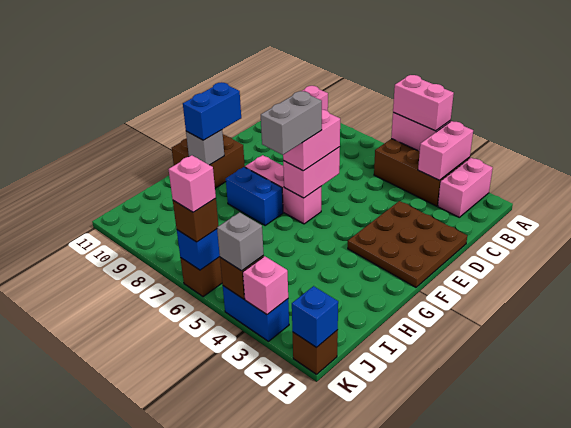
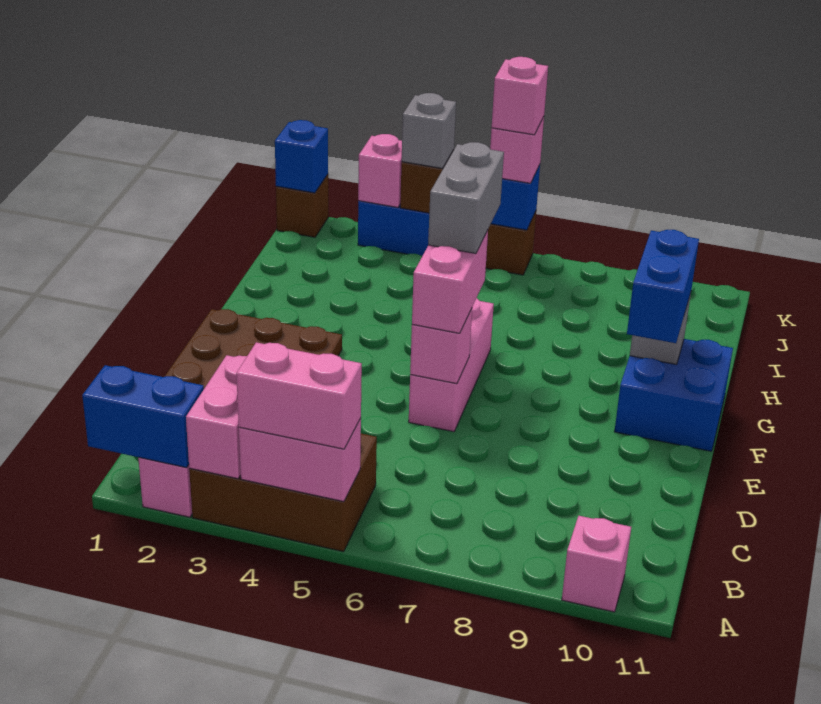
pink 1x2 brick [283,147,340,198] -> pink 1x1 brick [410,309,472,384]
pink 1x3 brick [245,155,321,224] -> pink 1x3 brick turned to [409,298,494,432]
brown 2x2 brick [172,134,245,188] -> blue 2x2 brick [614,339,733,451]
blue 1x2 brick [226,167,283,225] -> blue 1x2 brick moved to [82,365,204,468]
brown 1x1 brick [173,198,218,242] -> pink 1x1 brick [490,117,544,183]

